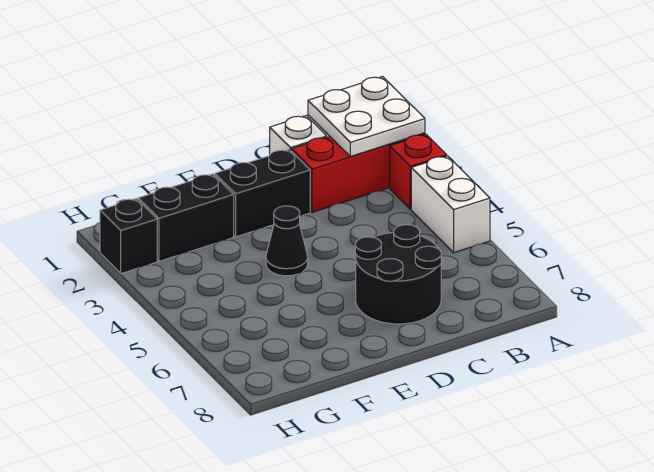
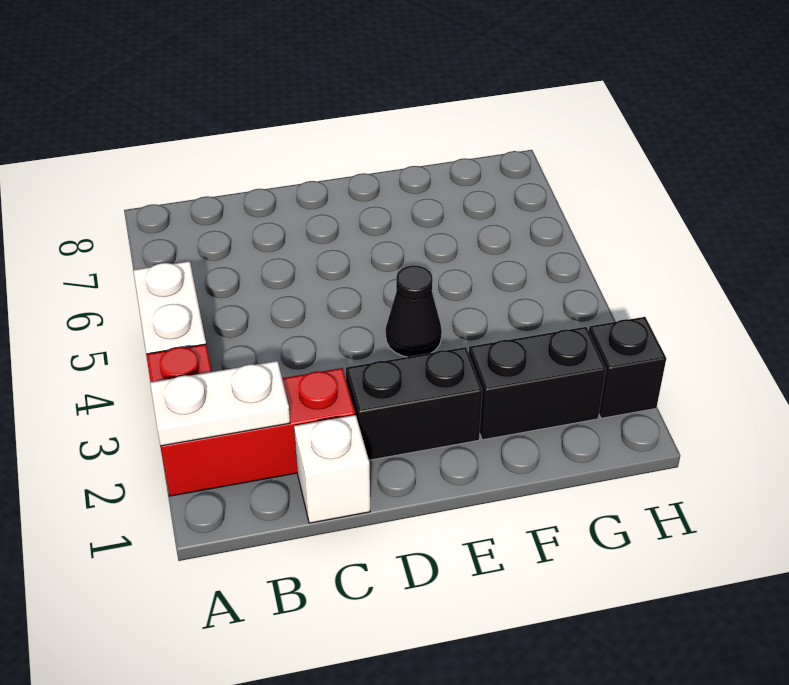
white 2x2 plate [308,77,425,156] -> white 1x2 plate [150,361,290,446]
black 2x2 round brick [355,225,441,324] -> none

